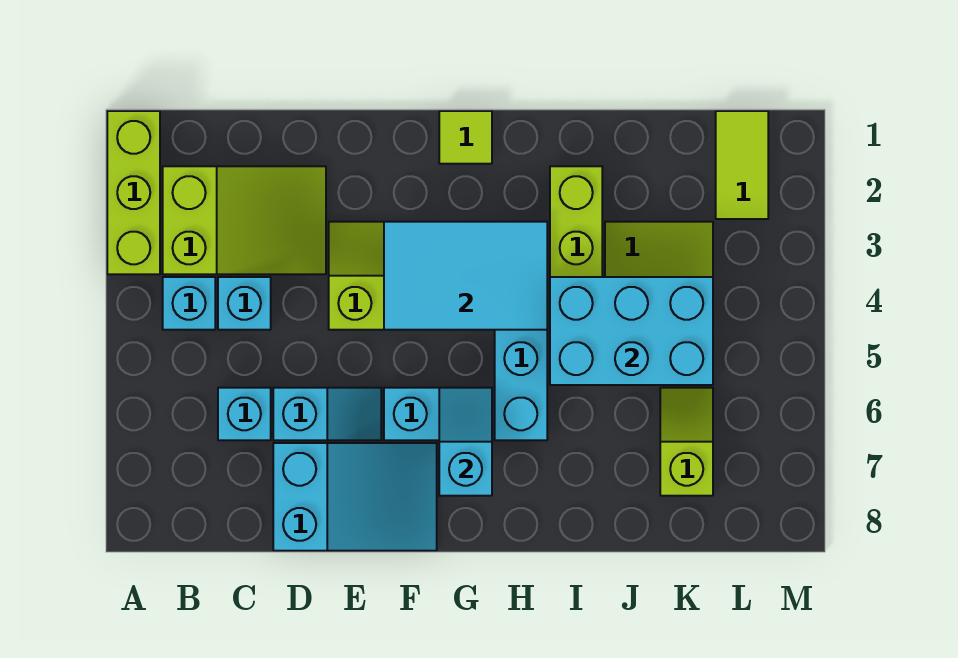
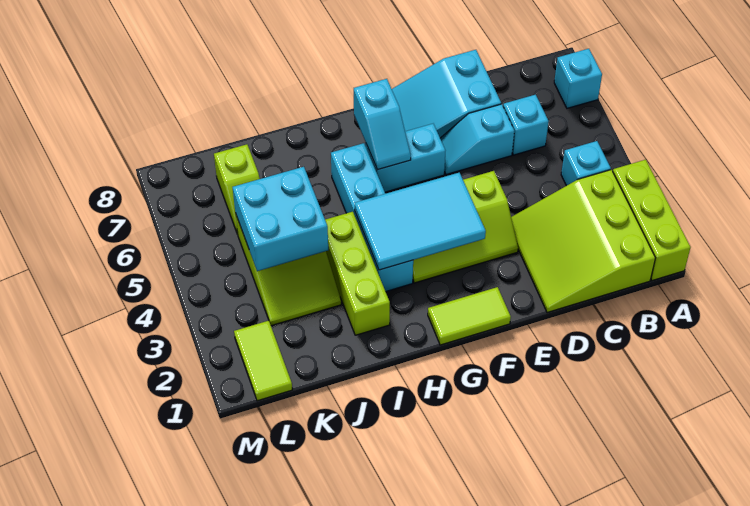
lime 2x3 slope [163,166,326,274] -> lime 3x3 slope [511,170,655,313]
cyan 1x1 brick [218,277,271,330] -> cyan 1x1 brick moved to [554,49,602,108]
lime 1x1 tile [439,111,492,164] -> lime 1x2 tile [428,287,511,345]
cyan 2x3 brick [550,277,713,385] -> cyan 2x2 brick [233,167,328,271]

